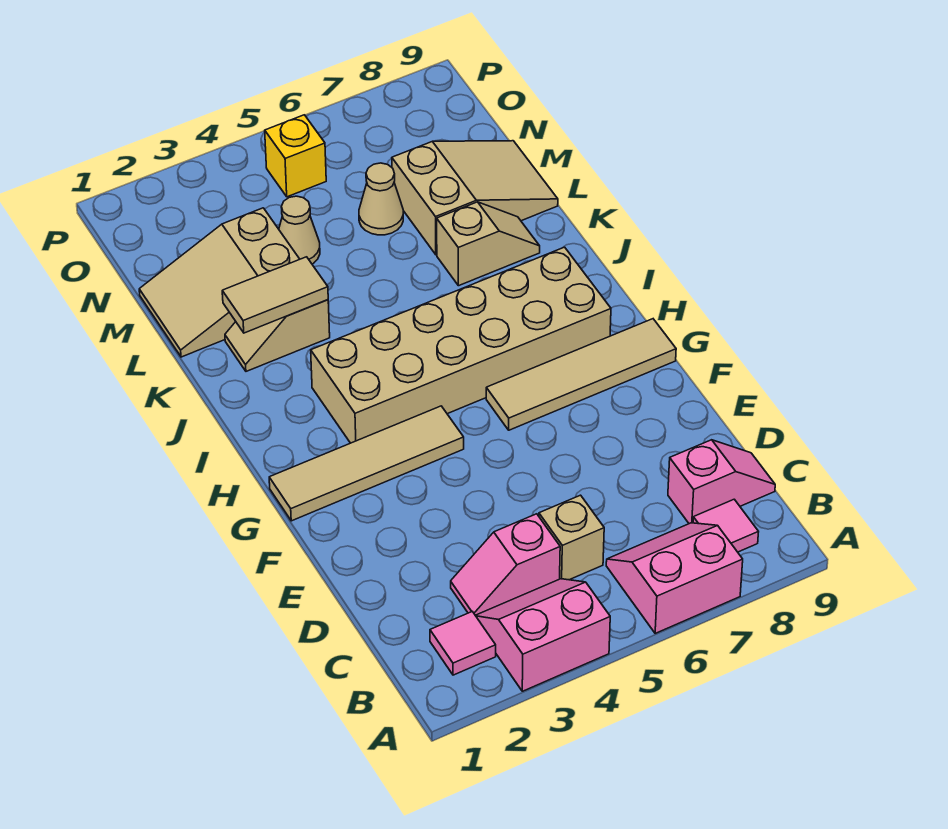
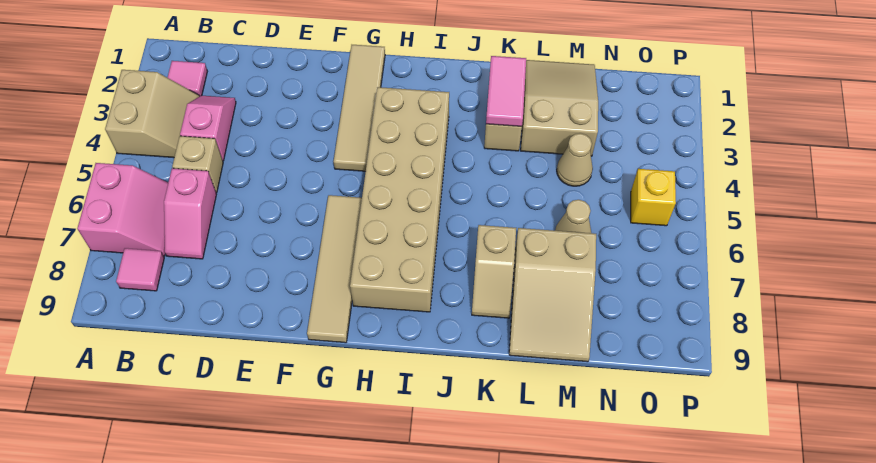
pink 2x2 slope [475,579,610,691] -> tan 2x2 slope [105,70,199,158]
pink 1x2 slope [668,440,775,524] -> pink 1x2 slope moved to [164,168,217,259]
tan 1x2 tile [222,257,328,333] -> pink 1x2 tile [486,56,526,126]

